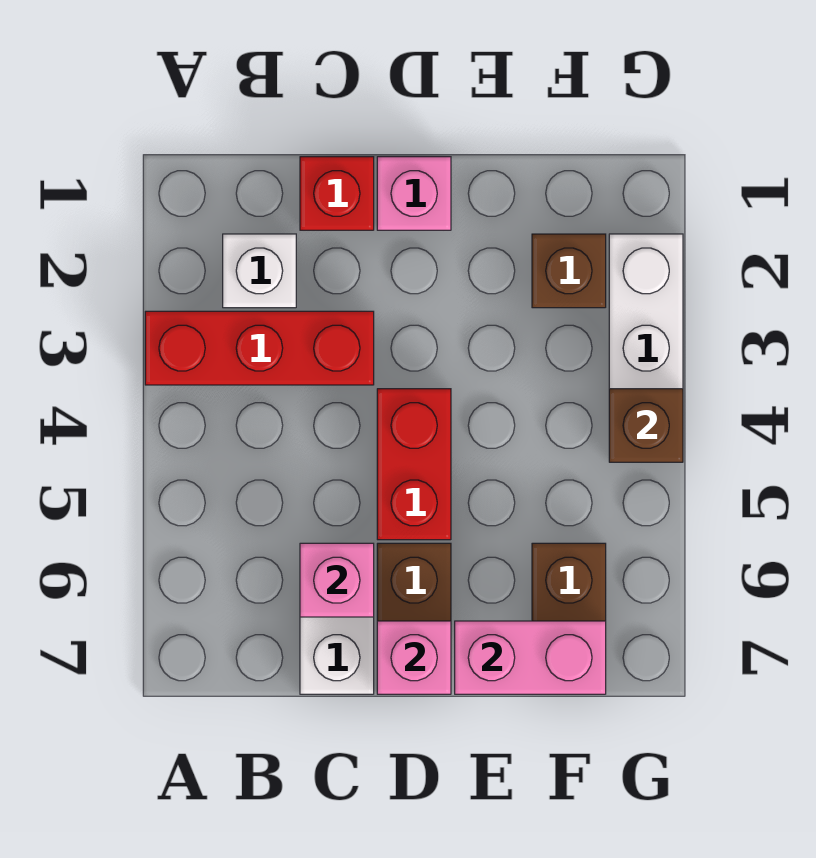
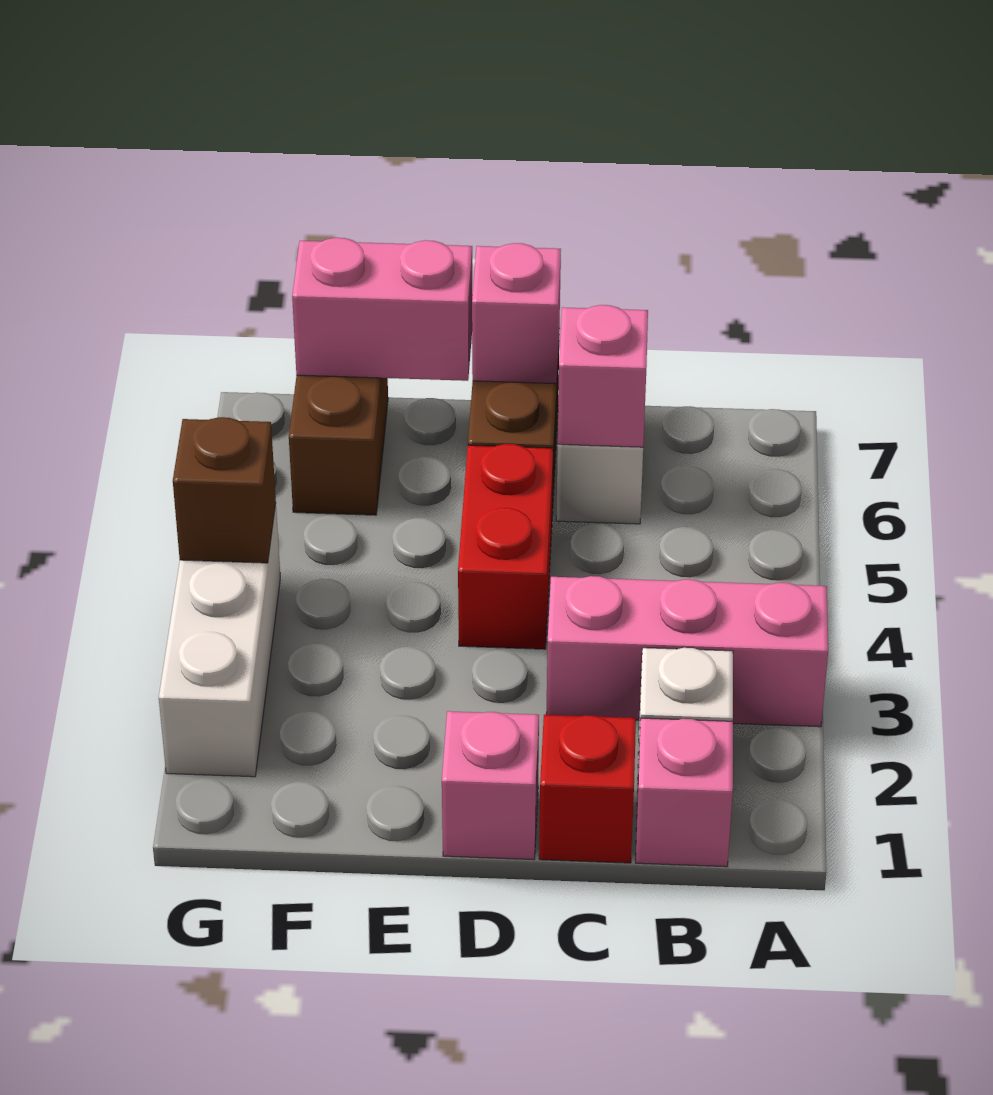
red 1x3 brick [145,311,374,385] -> pink 1x3 brick [546,576,828,727]
none -> pink 1x1 brick [636,718,733,867]
brown 1x1 brick [532,234,606,308] -> none

